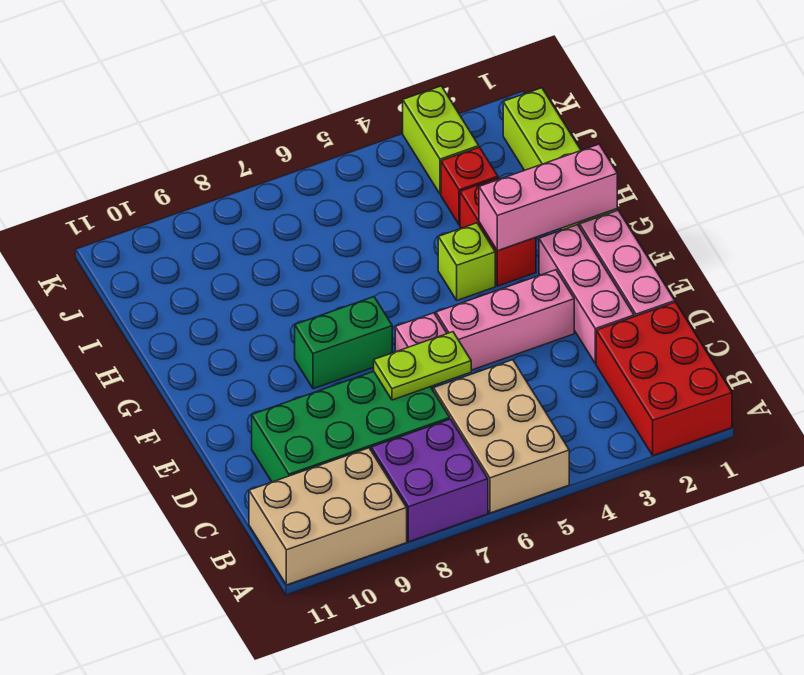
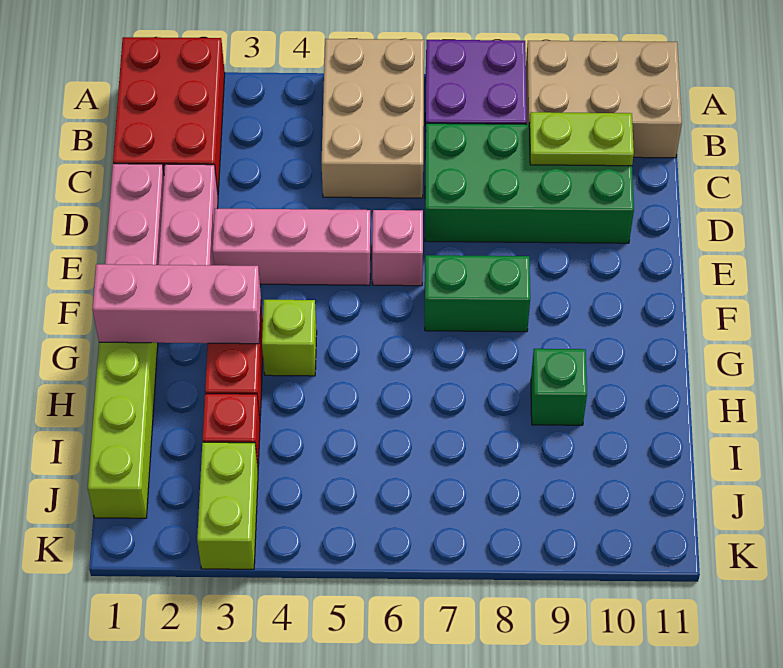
lime 1x2 plate [374,332,471,400] -> lime 1x2 plate moved to [529,112,634,166]
none -> green 1x1 brick [531,349,587,425]

